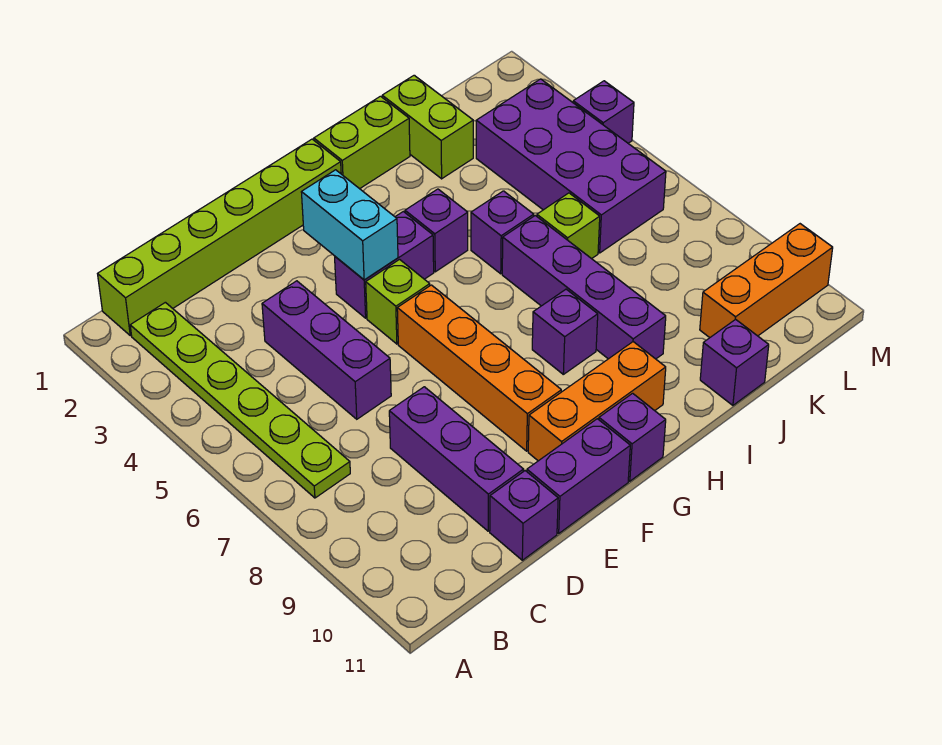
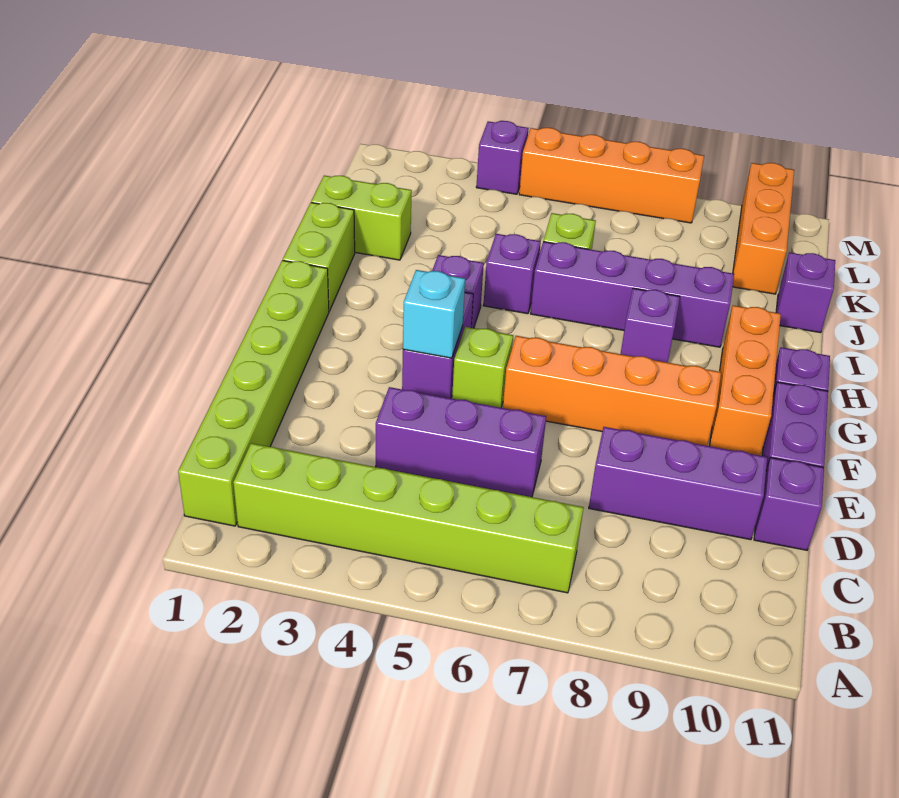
lime 1x6 plate [130,302,350,498] -> lime 1x6 brick [233,443,584,593]
cyan 1x2 brick [301,170,398,280] -> cyan 1x1 brick [403,270,465,358]
purple 2x4 brick [476,79,666,253] -> none
none -> orange 1x4 brick [519,128,704,223]

